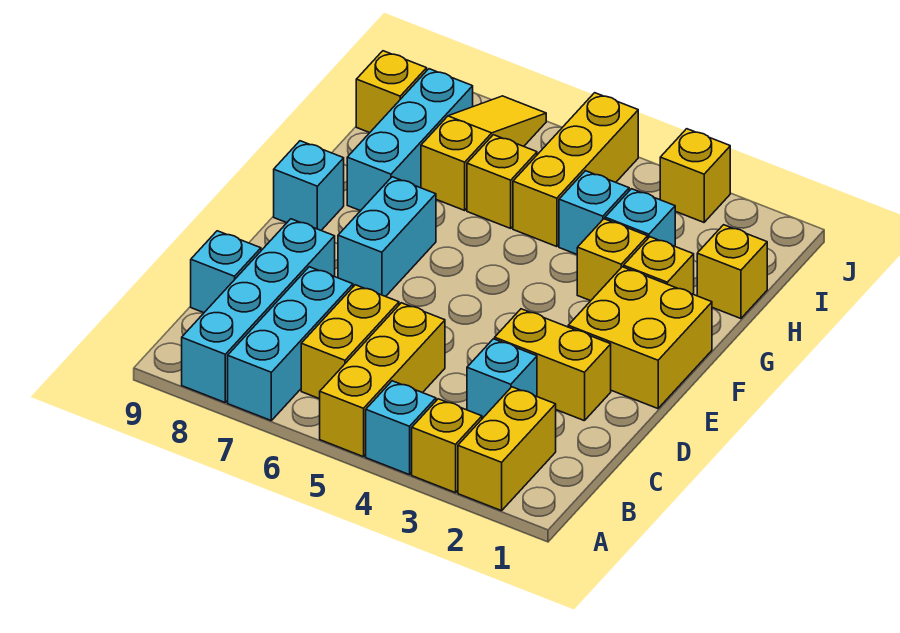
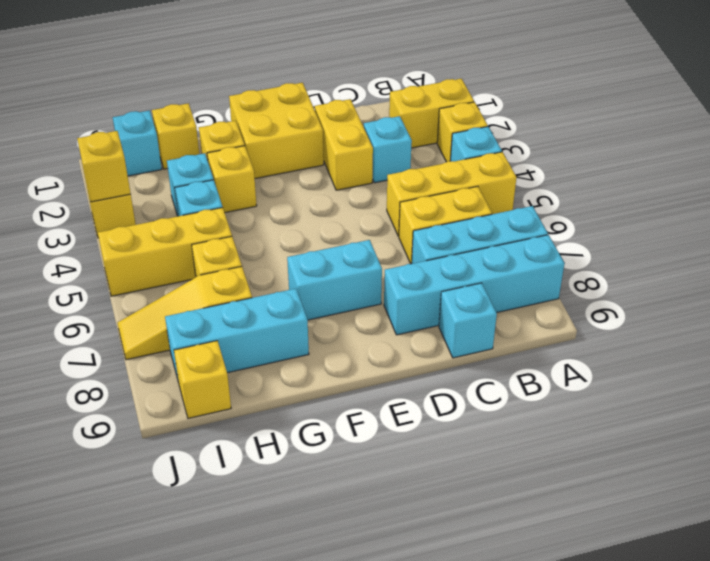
cyan 1x1 brick [274,141,344,230] -> cyan 1x1 brick moved to [113,110,162,176]
none -> yellow 1x1 brick [77,131,131,202]

